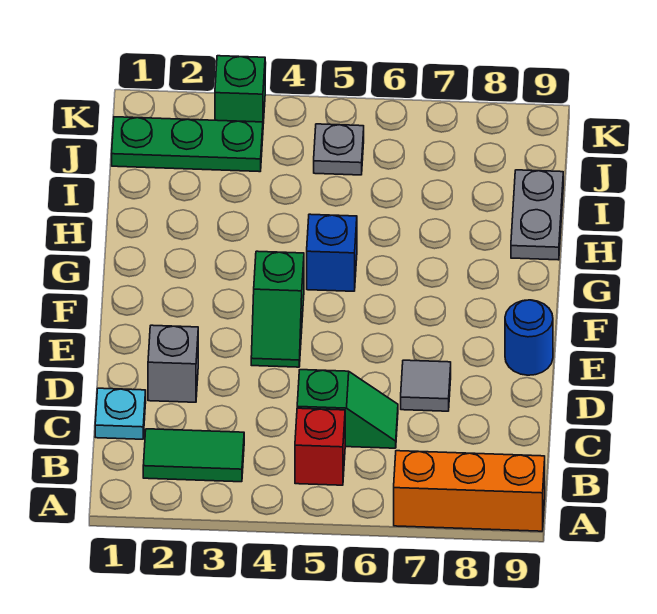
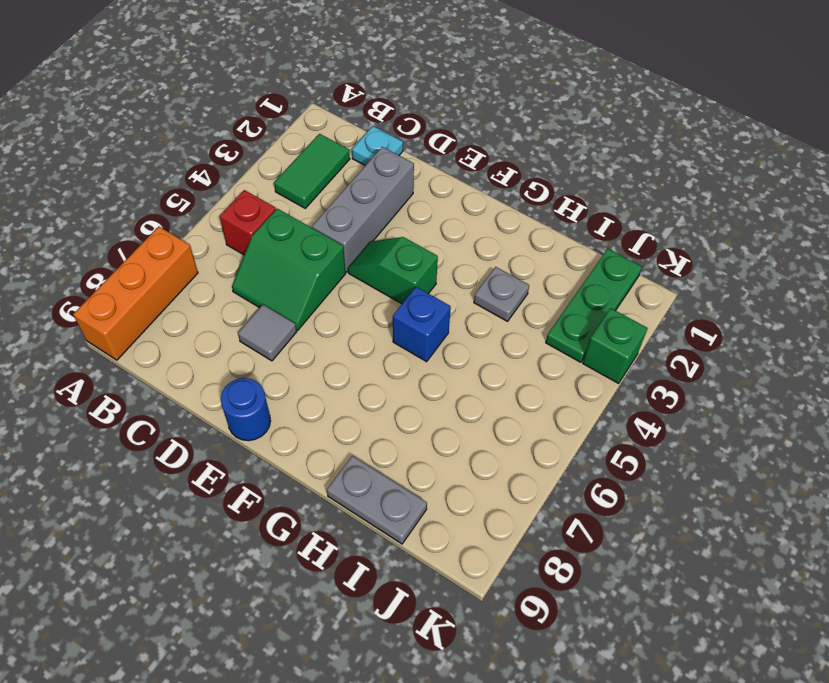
green 1x2 slope [297,370,398,448] -> green 2x2 slope [232,209,346,330]
grey 1x1 brick [148,325,198,402] -> grey 1x3 brick [312,147,414,272]
grey 1x1 plate [314,124,364,175] -> grey 1x1 plate moved to [474,267,529,321]

